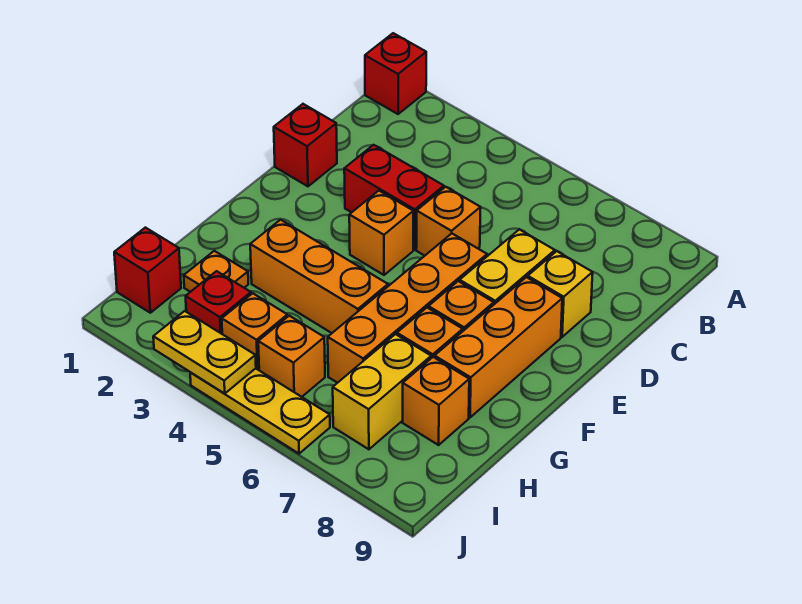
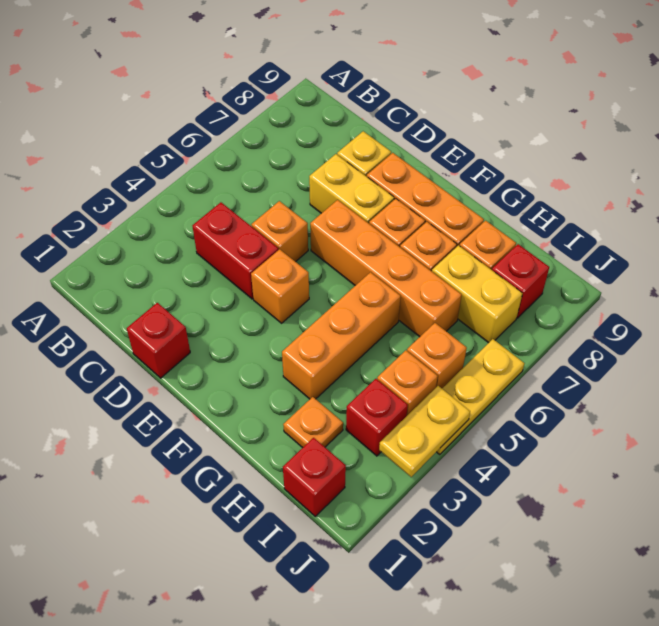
red 1x1 brick [365,33,426,114] -> red 1x1 brick moved to [492,244,549,318]
red 1x2 brick [344,145,444,250] -> red 1x2 brick turned to [193,202,278,299]

